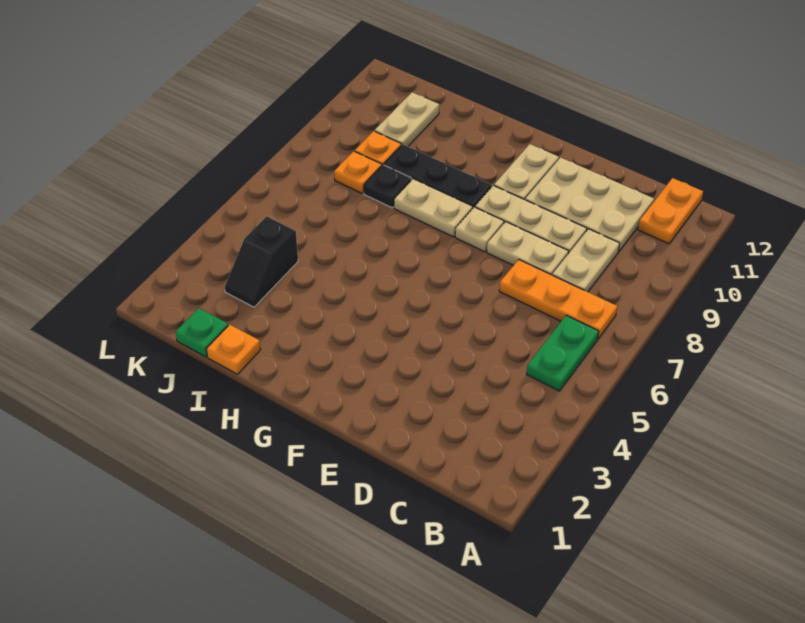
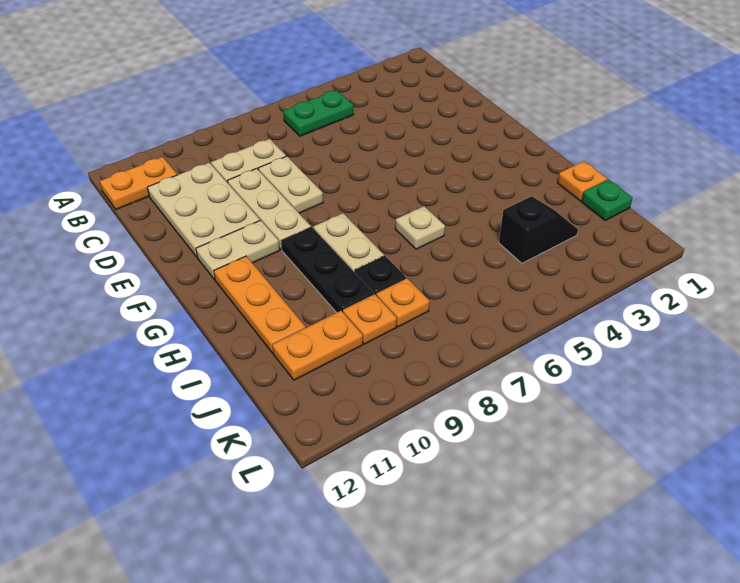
orange 1x3 plate [499,260,617,339] -> orange 1x3 plate moved to [214,256,306,353]
tan 1x1 plate [455,207,504,252] -> tan 1x1 plate moved to [395,206,445,249]
tan 1x2 plate [375,92,439,146] -> orange 1x2 plate [273,311,363,380]

